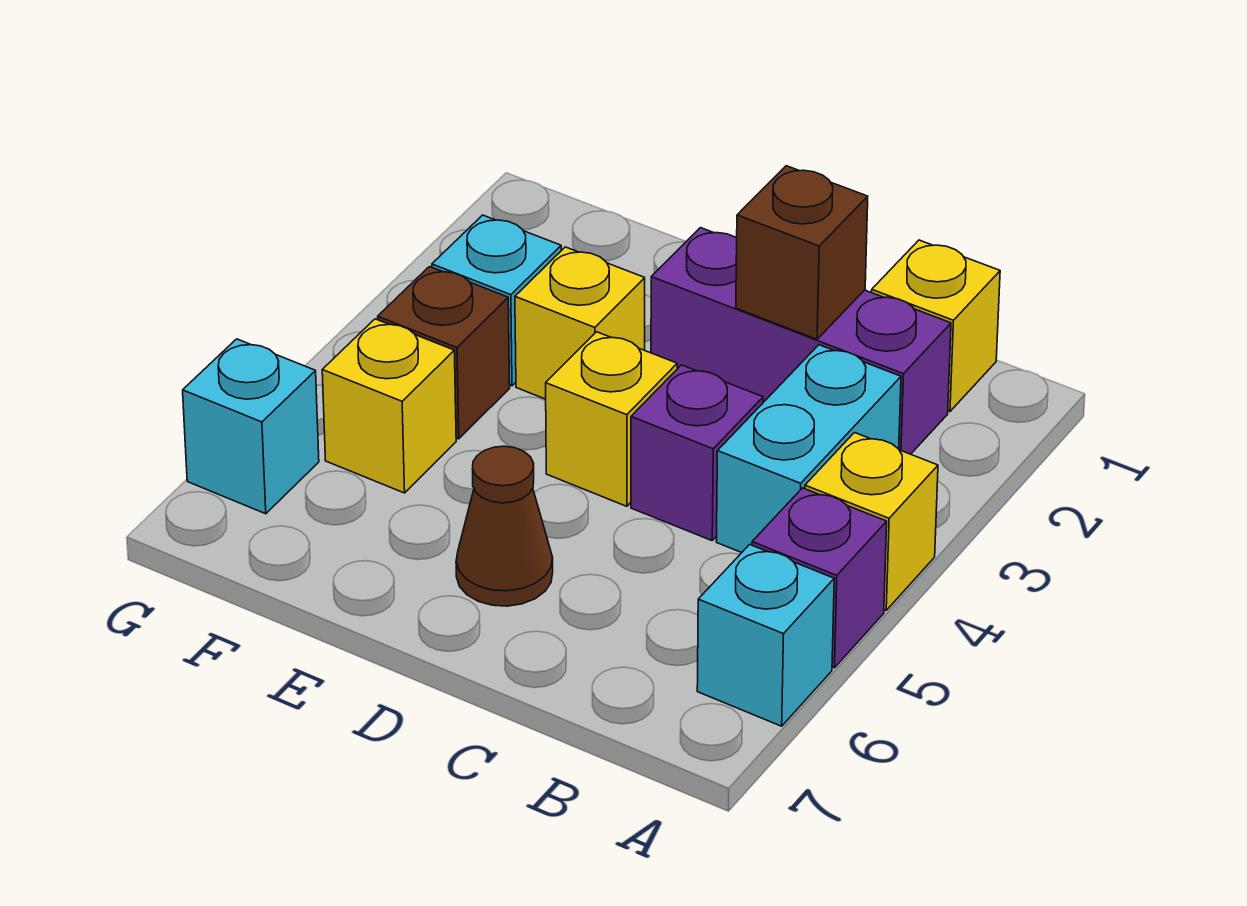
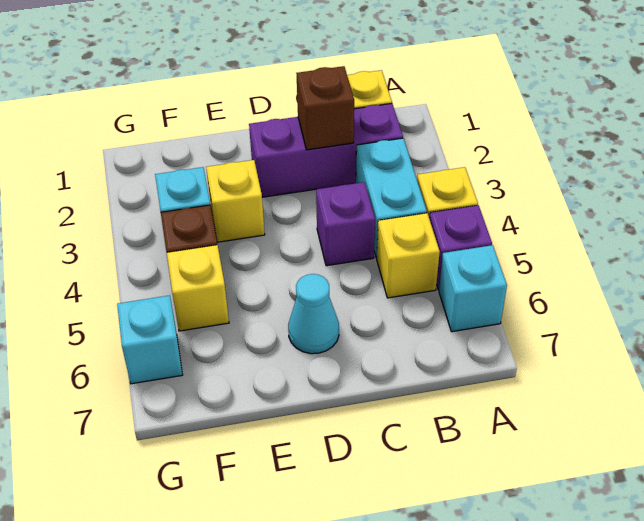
yellow 1x1 brick [546,332,677,506] -> yellow 1x1 brick moved to [377,213,440,298]
brown 1x1 cone [456,446,553,606] -> cyan 1x1 cone [288,274,339,354]

